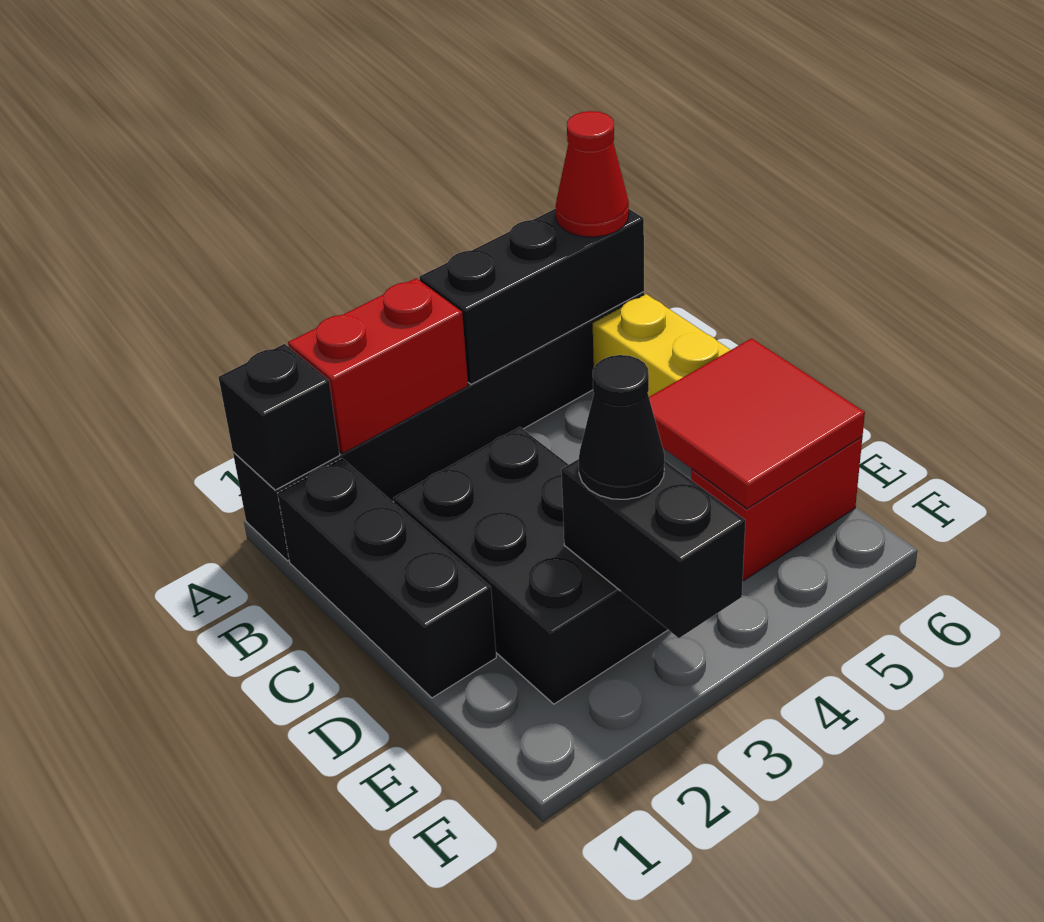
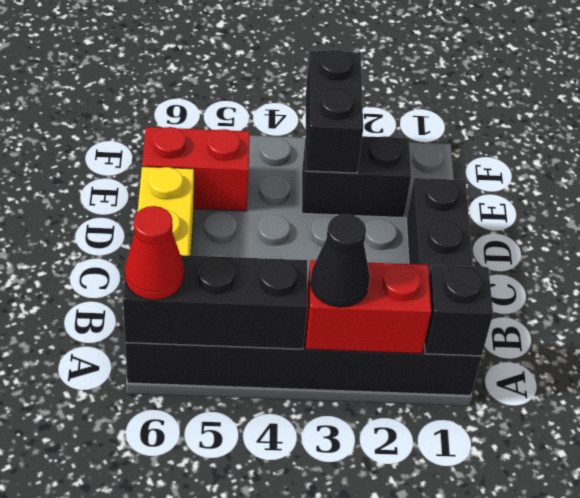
black 2x3 brick [393,427,668,704] -> black 1x2 brick [302,136,411,218]
red 2x2 tile [649,338,865,509] -> none
black 1x1 cone [579,355,664,499] -> black 1x1 cone moved to [310,214,370,307]

